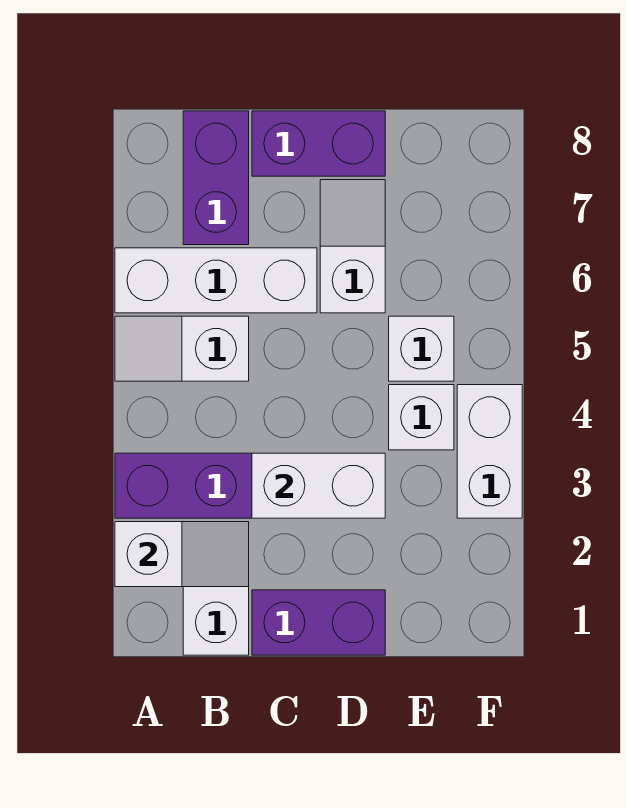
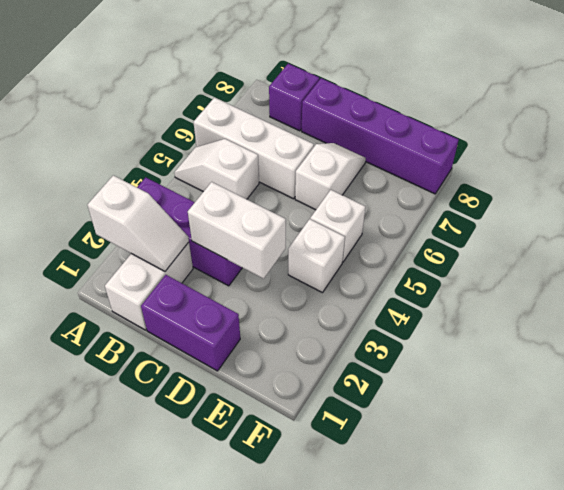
purple 1x2 brick [183,111,249,245] -> purple 1x1 brick [269,64,319,131]
purple 1x2 brick [252,111,385,176] -> purple 1x4 brick [302,78,459,194]
white 1x2 brick [457,385,522,518] -> none

